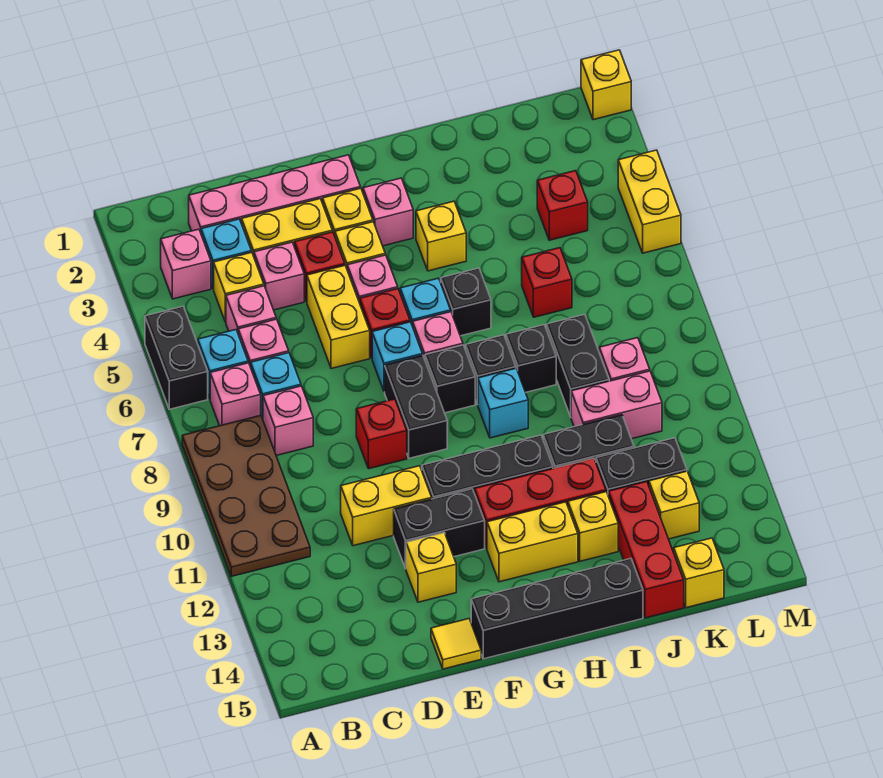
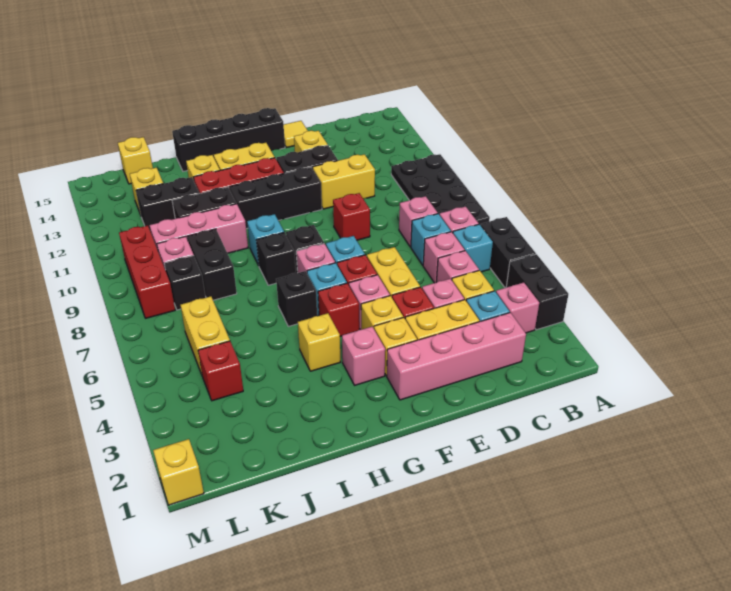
brown 2x4 plate [182,415,310,576] -> black 2x4 plate [391,154,490,225]
black 1x2 brick [385,355,447,458] -> black 1x2 brick moved to [506,254,568,330]
black 1x1 brick [506,325,556,392] -> black 1x1 brick moved to [164,256,206,310]
red 1x1 brick [522,248,572,317] -> red 1x1 brick moved to [318,283,359,336]
pink 1x2 brick [571,371,662,439] -> pink 1x3 brick [150,204,248,253]
red 1x3 brick [608,481,684,618] -> red 1x3 brick moved to [119,226,175,318]
yellow 1x2 brick [618,150,681,253] -> yellow 1x2 brick moved to [181,296,230,375]

